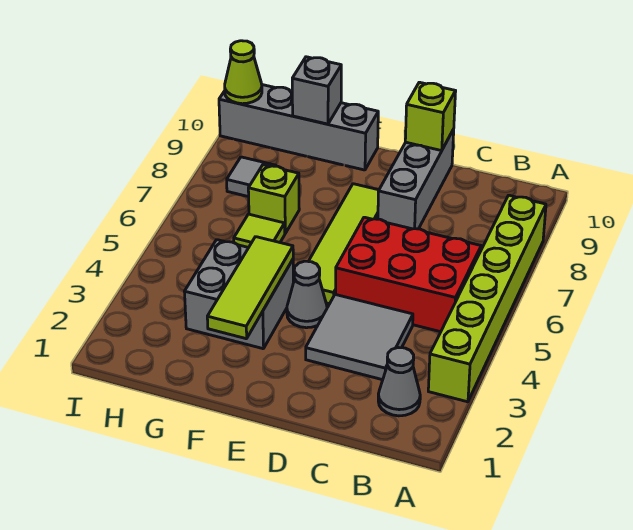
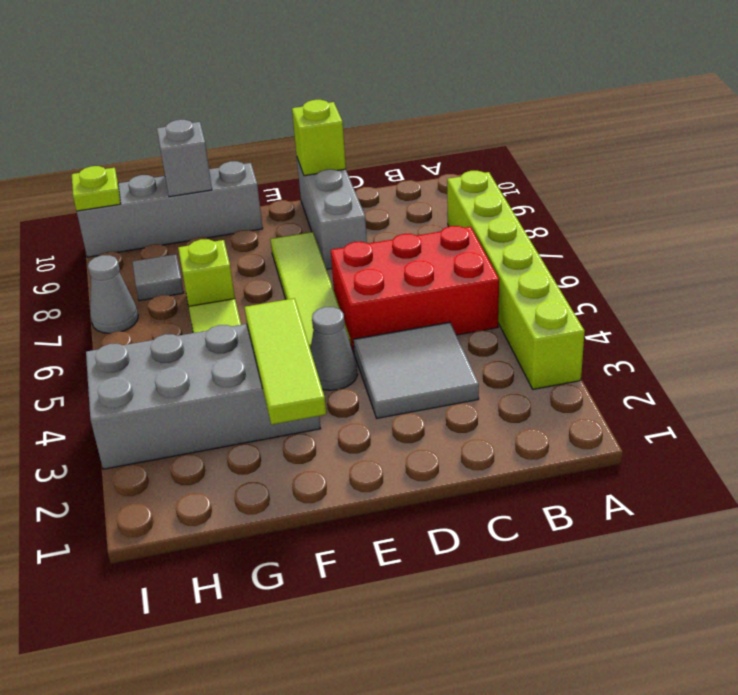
grey 1x1 cone [378,348,420,416] -> grey 1x1 cone moved to [88,255,138,333]
grey 2x2 brick [184,240,293,349] -> grey 2x4 brick [86,324,321,469]
lime 1x1 cone [225,41,262,104] -> lime 1x1 plate [72,166,121,211]

